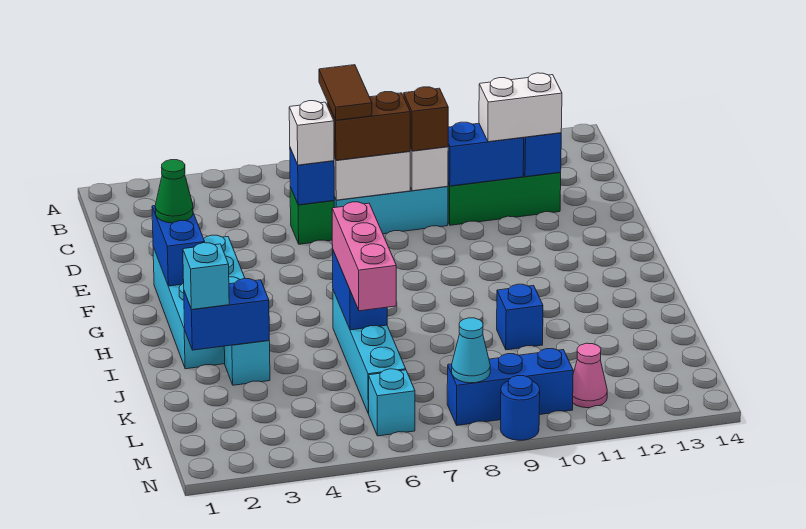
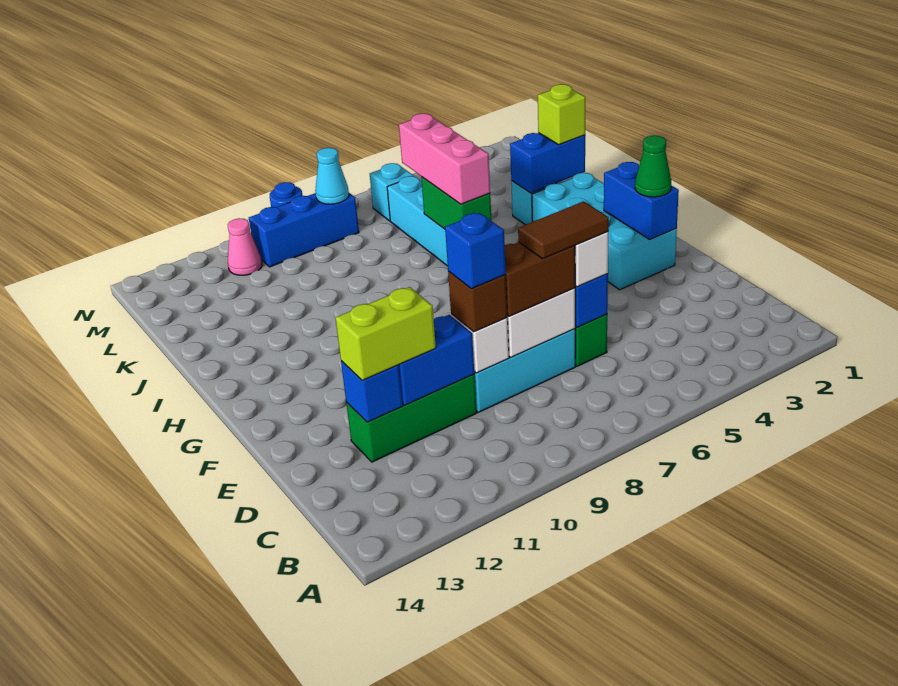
brown 1x2 tile [319,65,372,120] -> brown 1x2 tile turned to [518,201,609,259]
white 1x2 brick [479,73,562,142] -> lime 1x2 brick [336,287,436,380]
blue 1x2 brick [333,251,387,330] -> green 1x2 brick [421,177,491,229]
cyan 1x1 brick [183,243,229,310] -> lime 1x1 brick [538,84,585,145]
blue 1x1 brick [497,284,543,350] -> blue 1x1 brick moved to [445,213,506,289]

